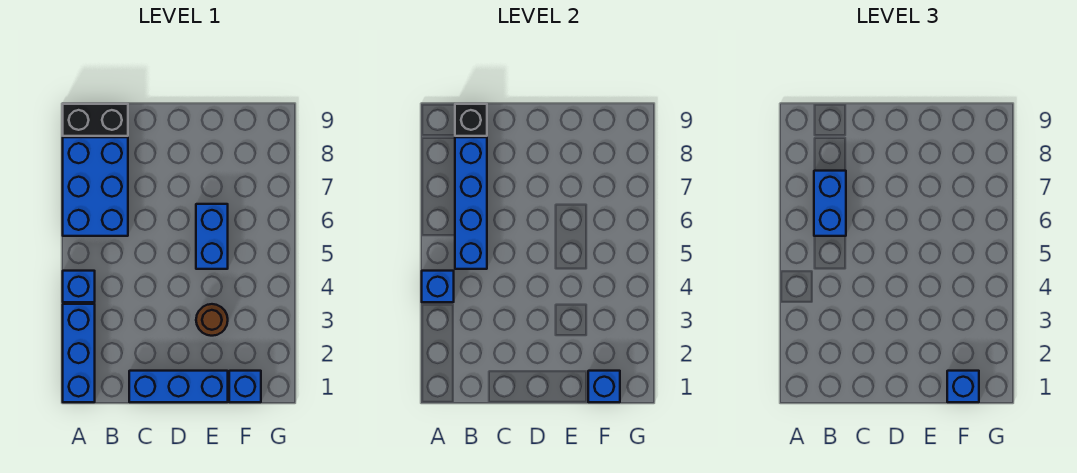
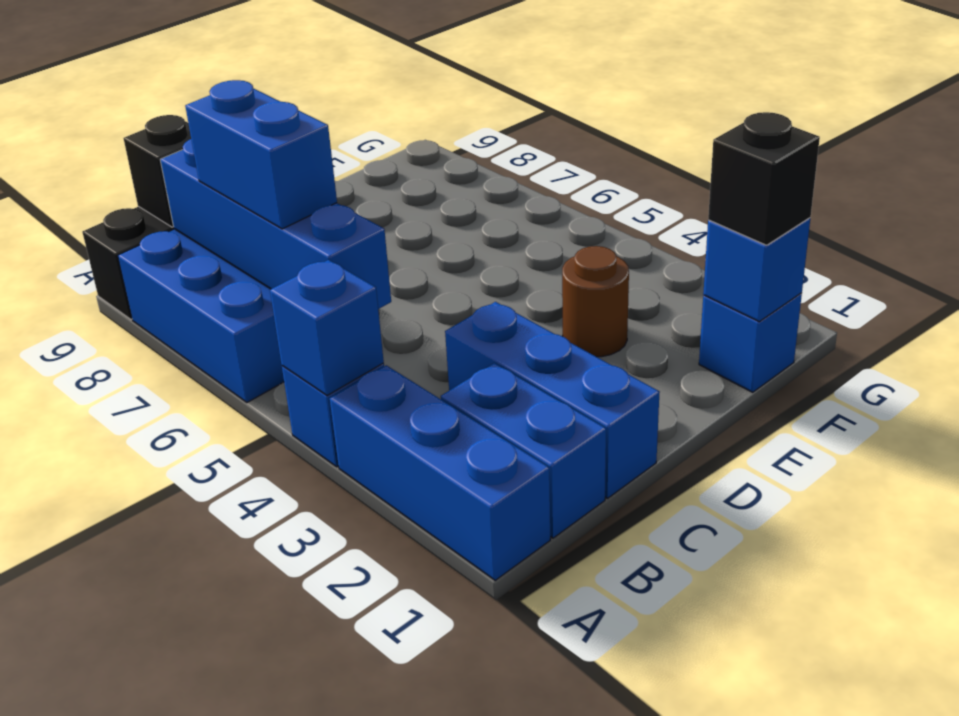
blue 1x3 brick [129,371,228,402] -> blue 1x3 brick turned to [445,302,660,498]
blue 1x2 brick [196,204,228,269] -> blue 1x2 brick moved to [441,363,606,538]
blue 1x1 brick [947,371,979,402] -> black 1x1 brick [708,112,820,245]

